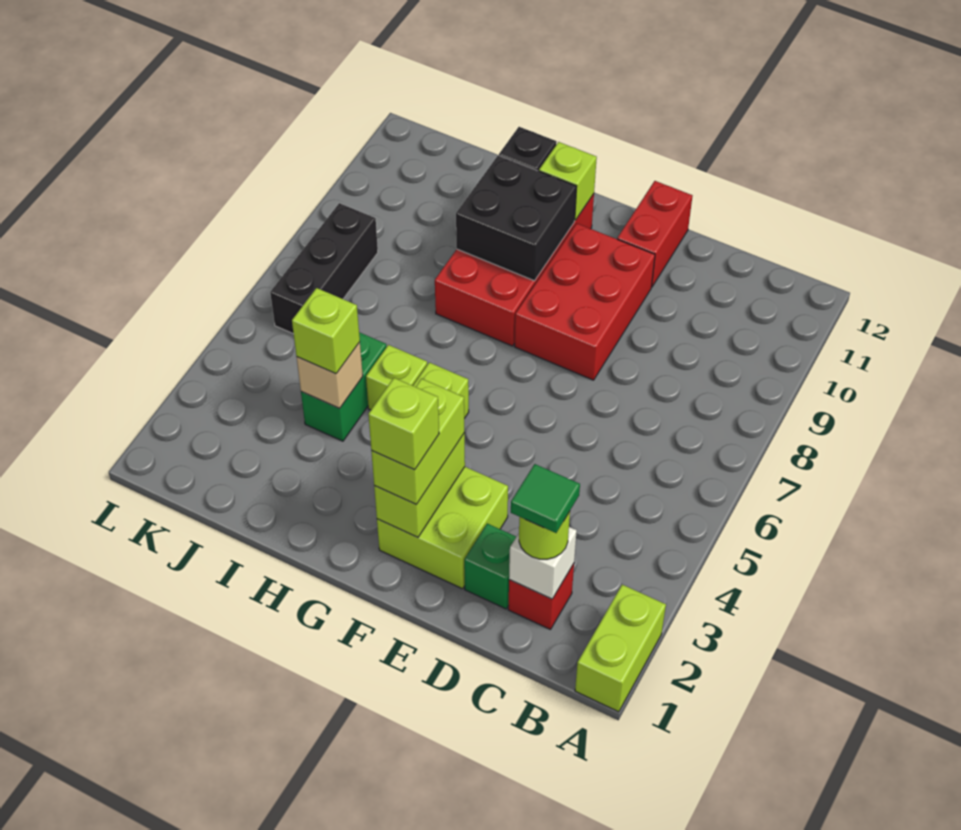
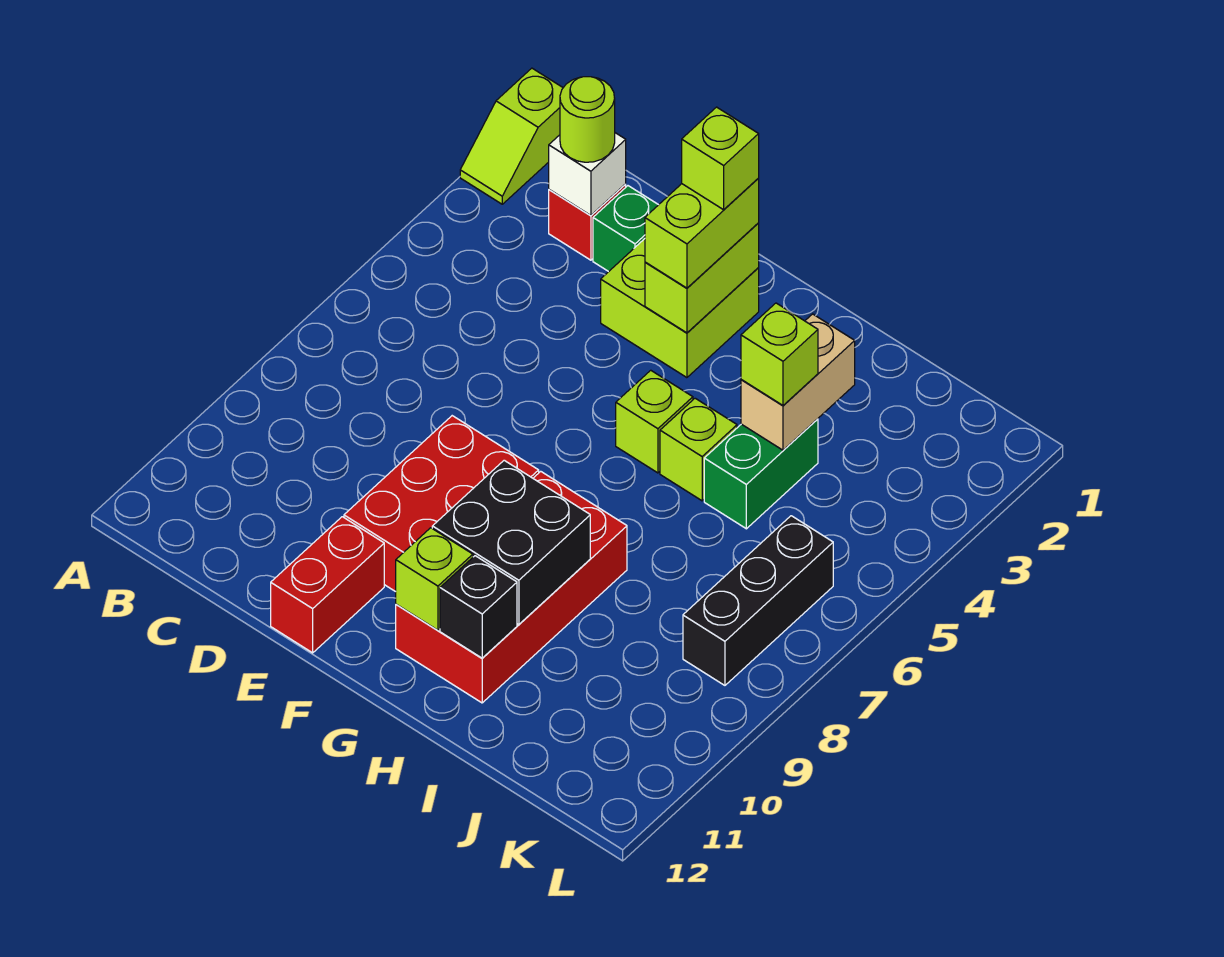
lime 1x2 brick [575,585,666,712] -> lime 1x2 slope [460,68,563,204]
green 1x1 tile [511,464,580,533] -> none
tan 1x1 brick [297,342,363,408] -> tan 1x2 brick [741,314,855,450]

